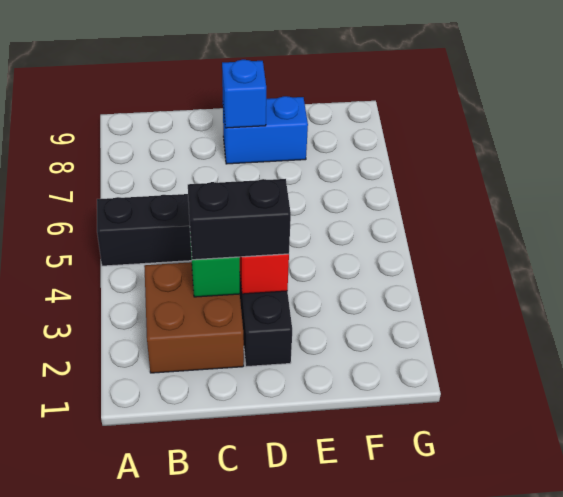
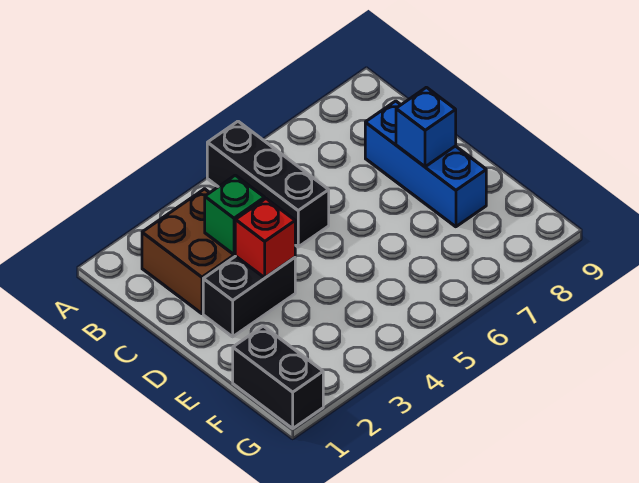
black 1x2 brick [188,179,291,260] -> black 1x2 brick moved to [233,326,323,428]
blue 1x2 brick [223,96,308,164] -> blue 1x3 brick [365,101,486,227]

